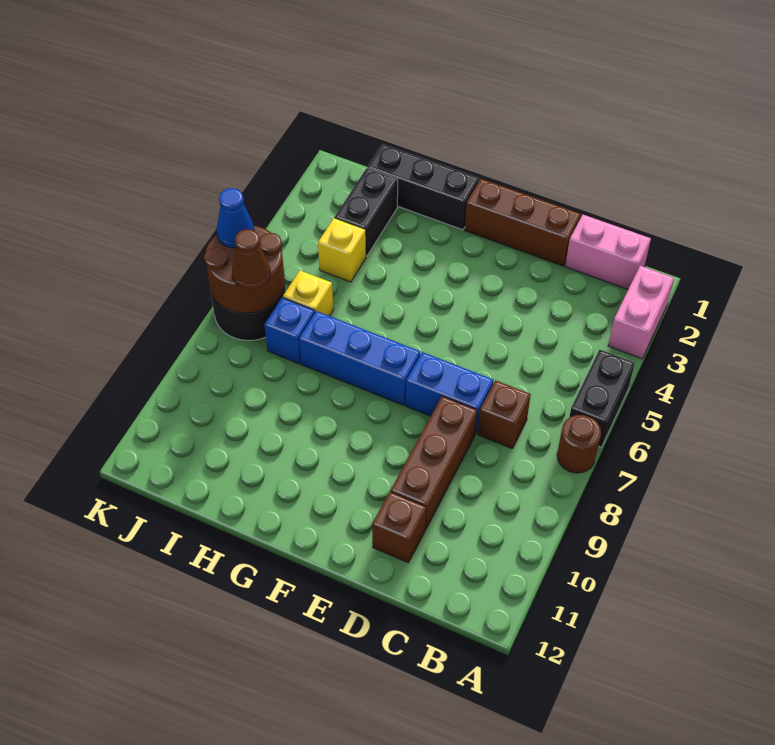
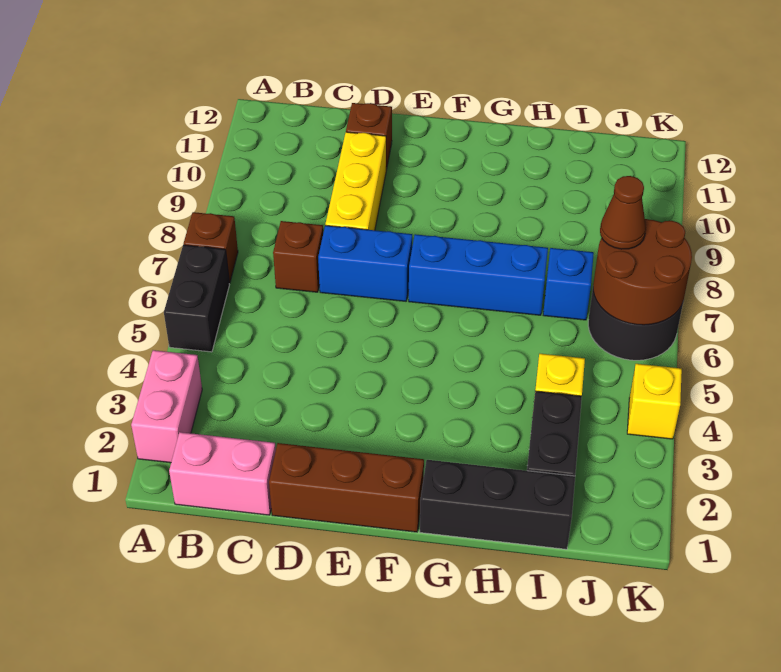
brown 1x1 round brick [557,415,601,473] -> brown 1x1 brick [184,212,238,283]
brown 1x3 brick [391,396,477,529] -> yellow 1x3 brick [325,132,386,230]
yellow 1x1 brick [283,271,333,316] -> yellow 1x1 brick moved to [627,364,682,439]
blue 1x1 cone [217,188,254,248] -> none

